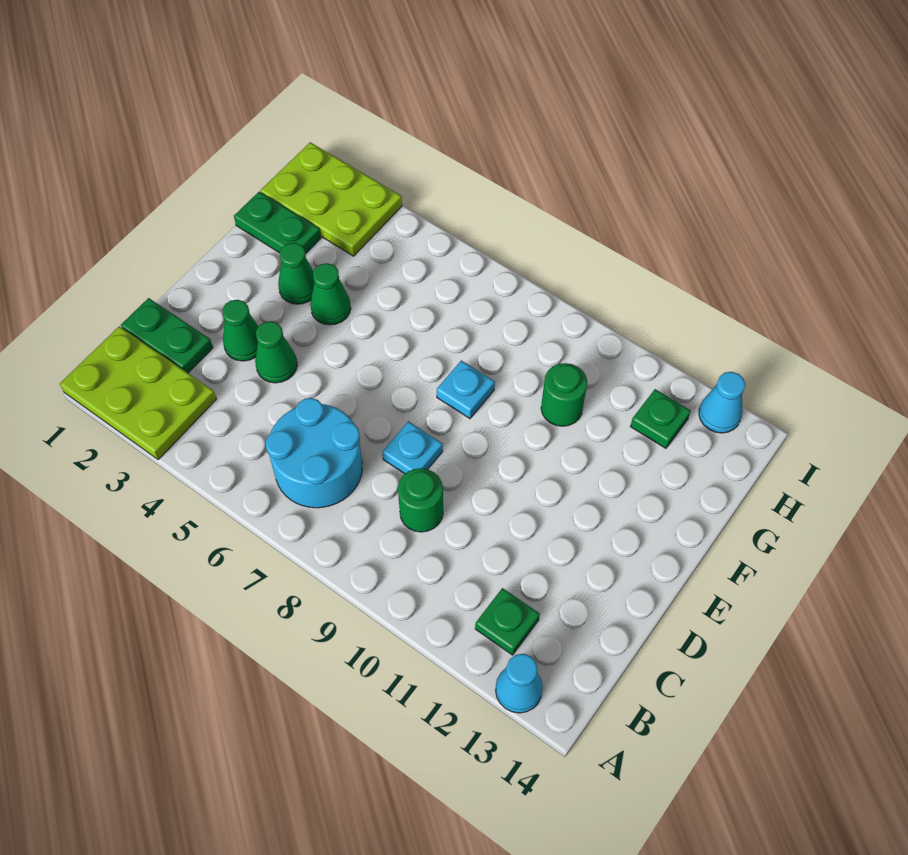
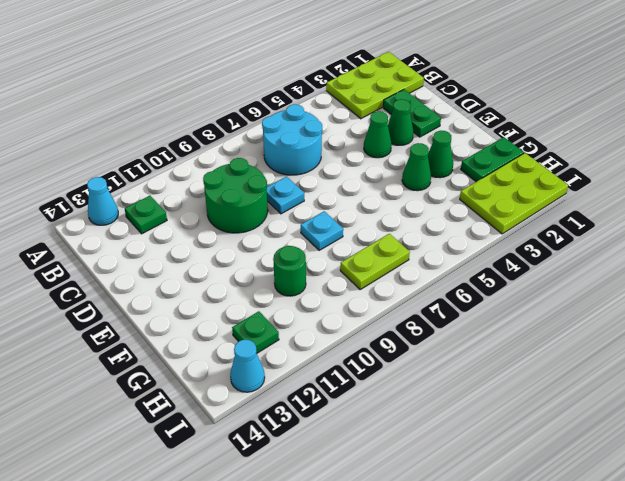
green 1x2 plate [121,298,213,373] -> green 1x2 plate turned to [383,90,441,137]
green 1x1 round brick [398,468,443,532] -> green 2x2 round brick [203,158,268,233]
none -> lime 1x2 plate [340,234,410,289]

